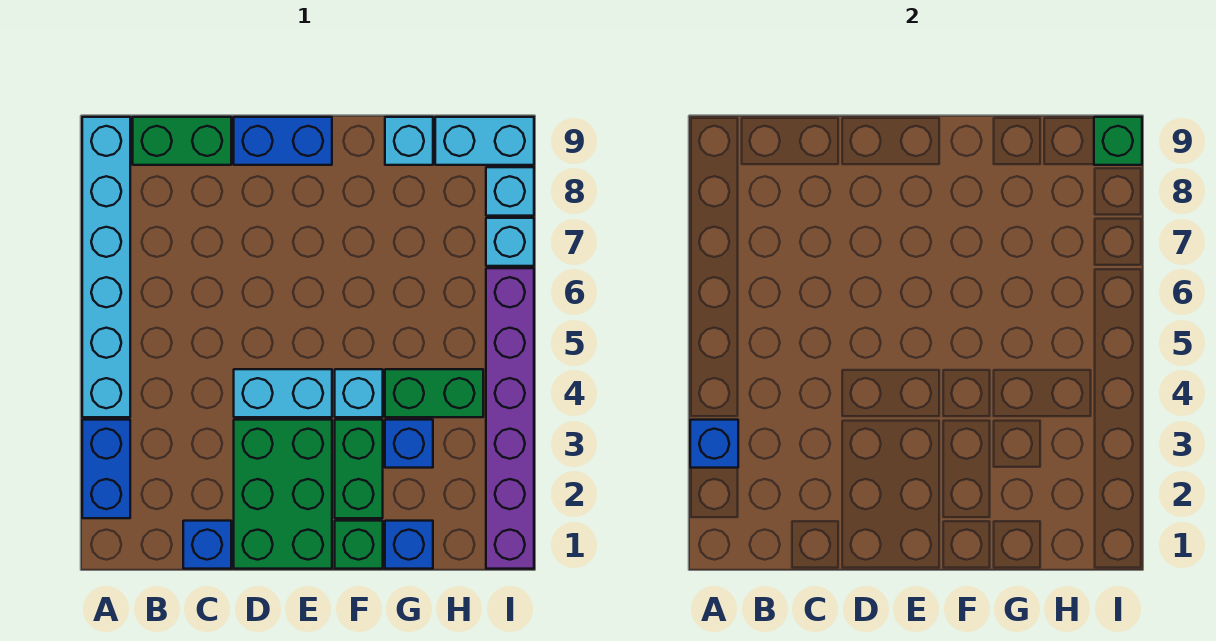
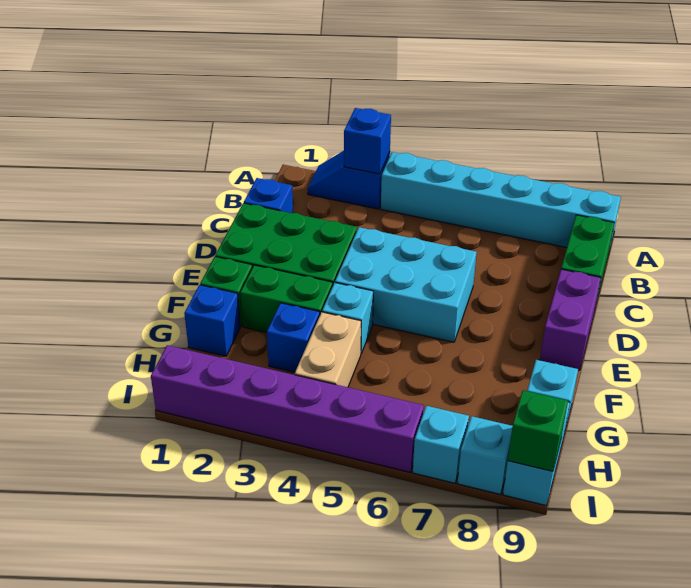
blue 1x2 brick [82,420,130,518] -> blue 1x2 slope [308,151,390,209]
cyan 1x2 brick [234,369,332,417] -> cyan 2x3 brick [335,227,477,342]
blue 1x2 brick [234,117,332,165] -> purple 1x2 brick [540,269,601,370]
green 1x2 brick [385,369,483,417] -> tan 1x2 brick [295,312,361,387]

